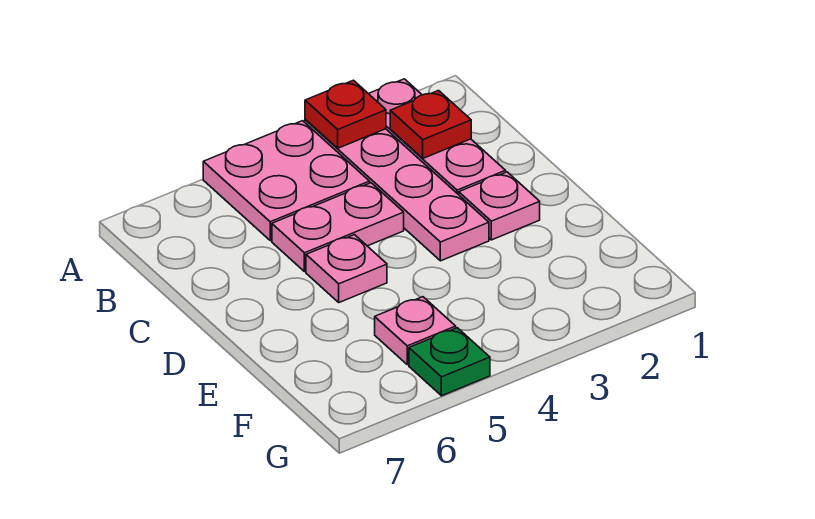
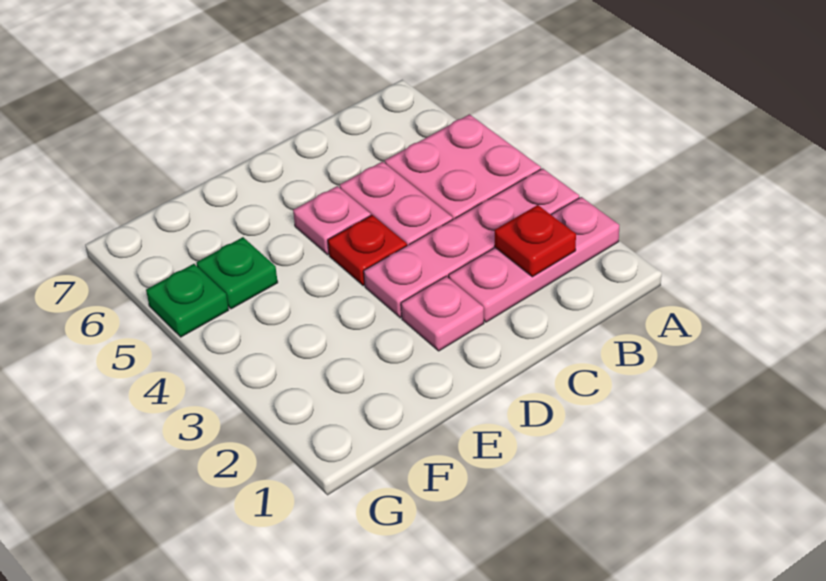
red 1x1 plate [305,80,386,148] -> red 1x1 plate moved to [328,215,407,285]
pink 1x1 plate [375,297,456,365] -> green 1x1 plate [197,237,278,309]

